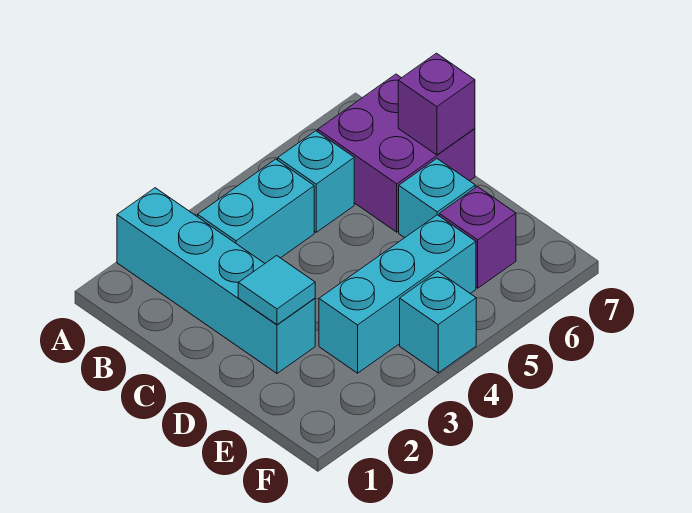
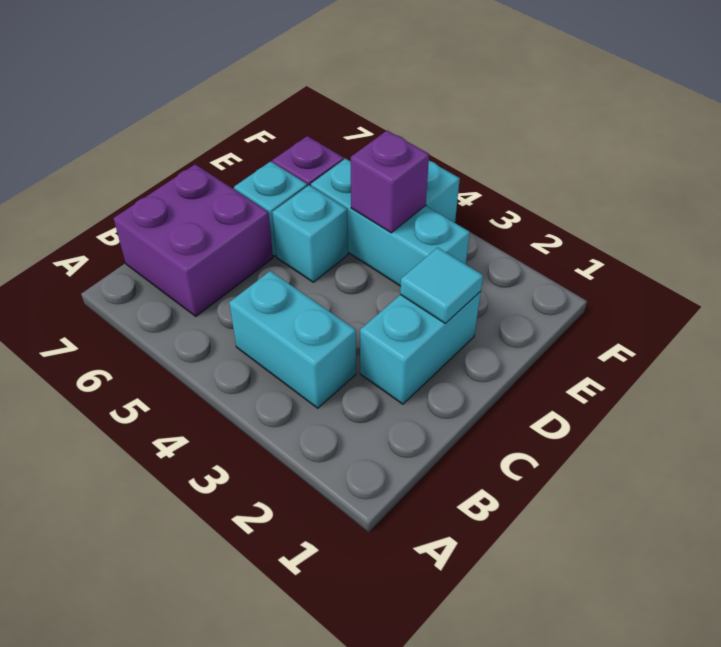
cyan 1x4 brick [117,188,315,373] -> cyan 1x2 brick [360,292,481,404]
cyan 1x1 brick [278,131,354,232] -> cyan 1x1 brick moved to [272,185,348,282]
purple 1x1 brick [398,53,475,155] -> purple 1x1 brick moved to [351,131,429,233]

